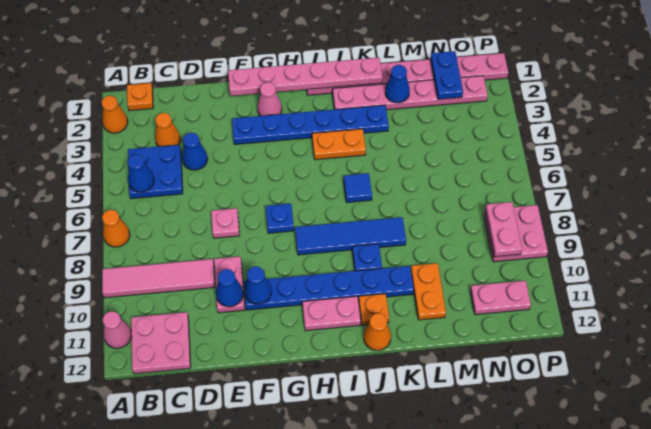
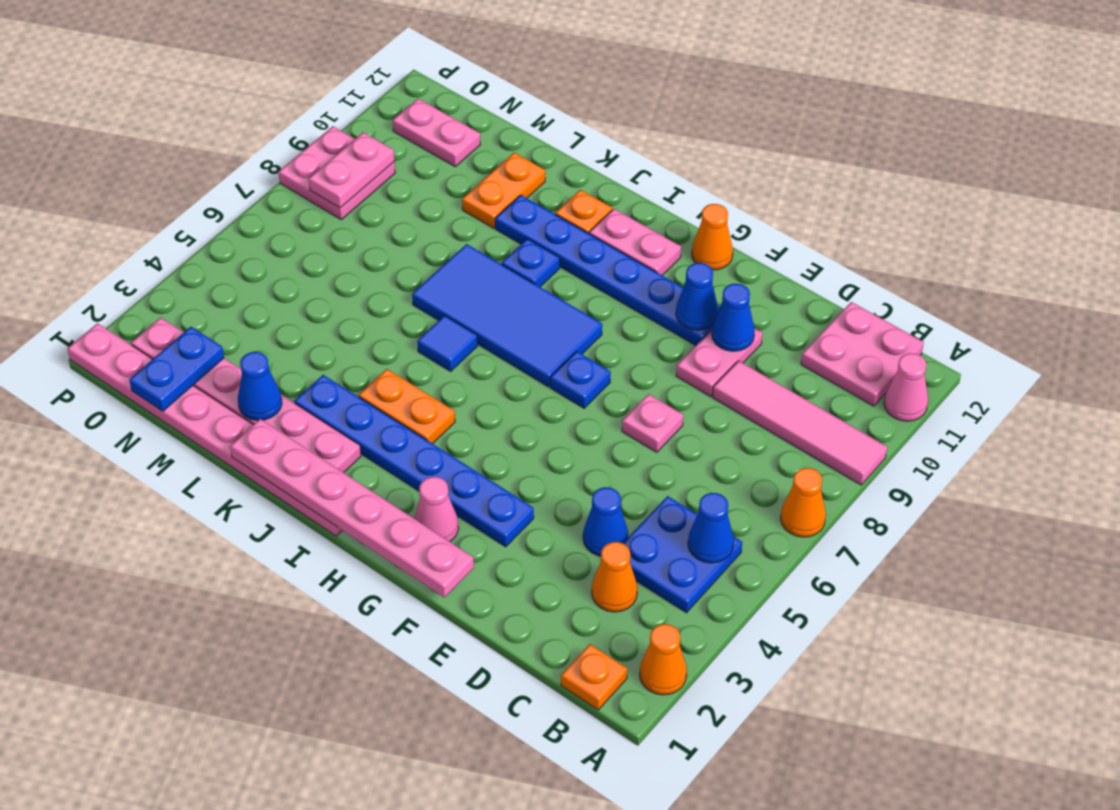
blue 1x4 tile [295,217,406,255] -> blue 2x4 tile [412,244,602,387]
orange 1x1 cone [364,313,391,350] -> orange 1x1 cone moved to [692,204,733,270]

